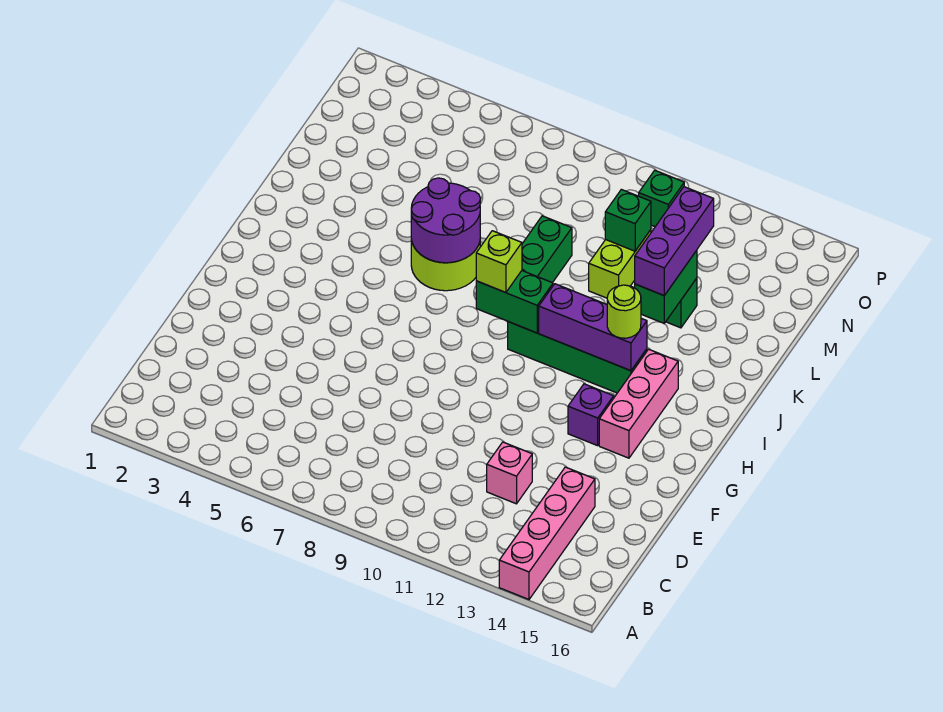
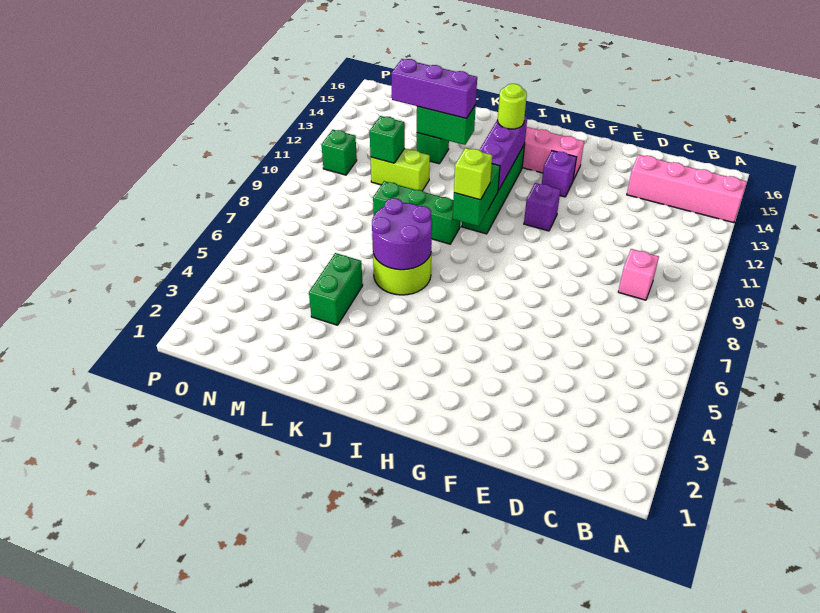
pink 1x1 brick [487,442,532,504] -> pink 1x1 brick moved to [618,249,659,300]
none -> purple 1x1 brick [524,183,560,231]
none -> green 1x2 brick [309,253,363,325]

